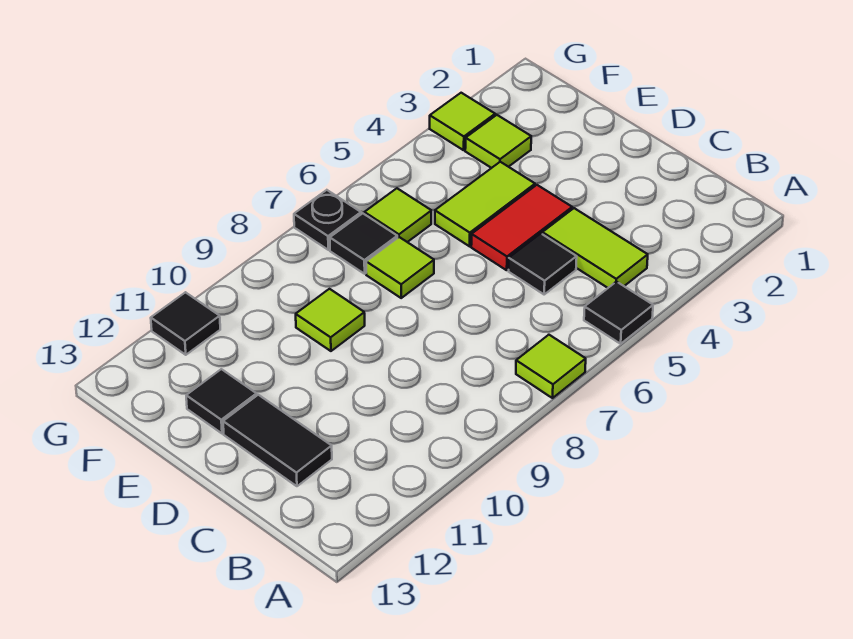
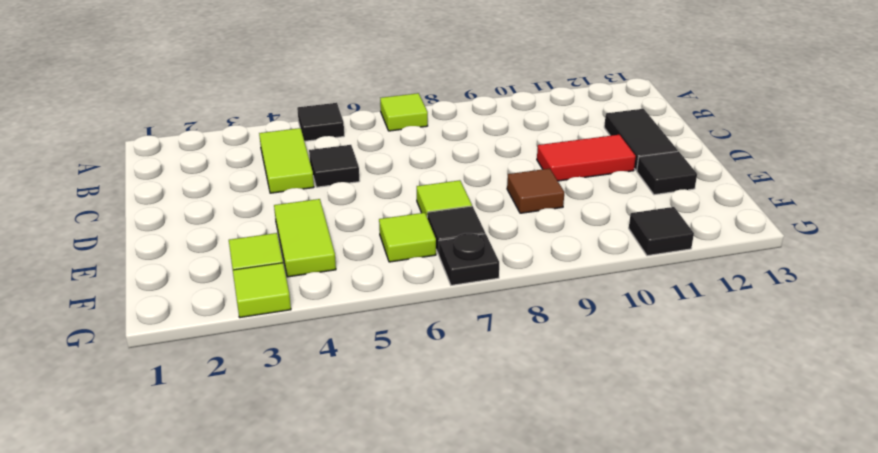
red 1x2 tile [471,185,572,270] -> red 1x2 tile moved to [537,135,636,181]
lime 1x2 tile [435,162,535,246] -> lime 1x2 tile turned to [274,199,336,277]
lime 1x1 tile [296,289,365,351] -> brown 1x1 tile [507,169,564,213]

